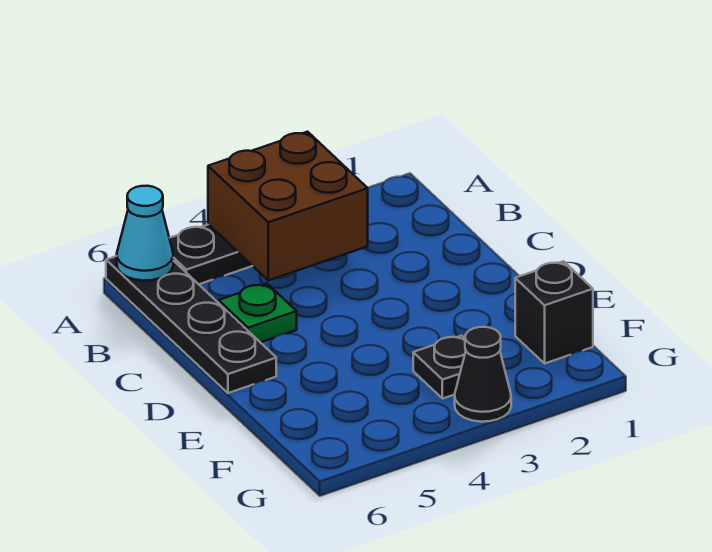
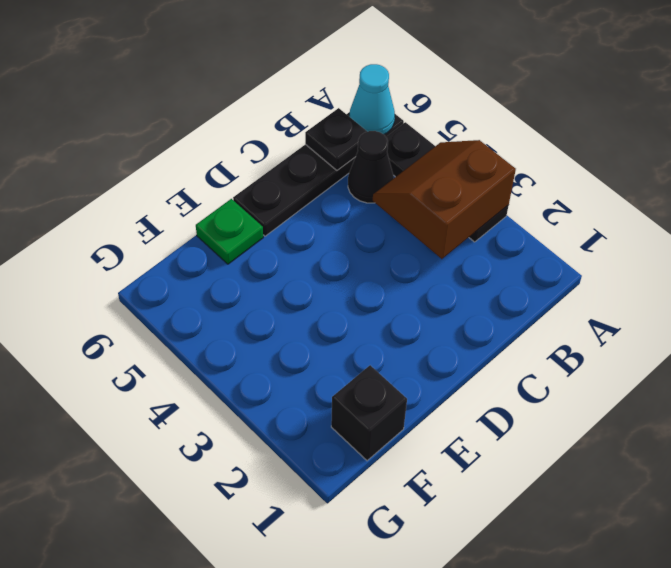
brown 2x2 brick [208,132,368,280] -> brown 2x2 slope [373,140,516,259]
green 1x1 plate [219,284,297,342] -> green 1x1 plate moved to [196,199,263,264]
black 1x1 plate [413,336,466,399] -> black 1x1 plate moved to [305,108,367,170]
black 1x1 cone [455,327,511,422] -> black 1x1 cone moved to [348,131,394,203]

